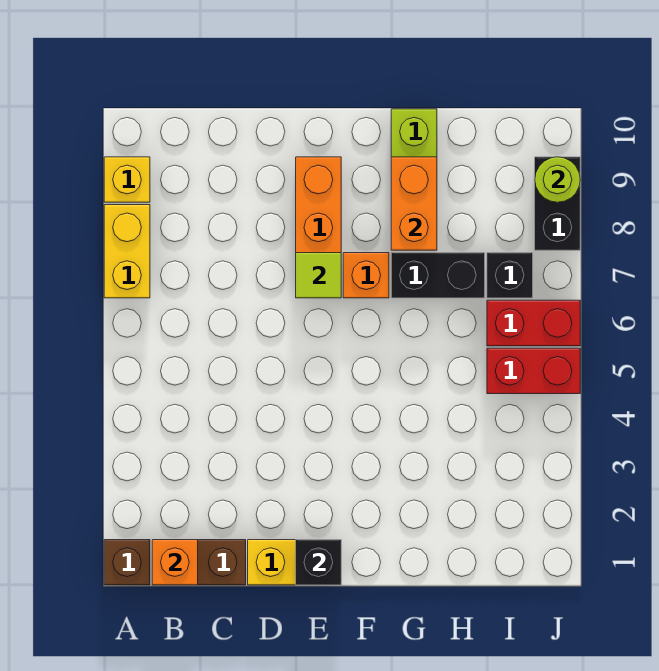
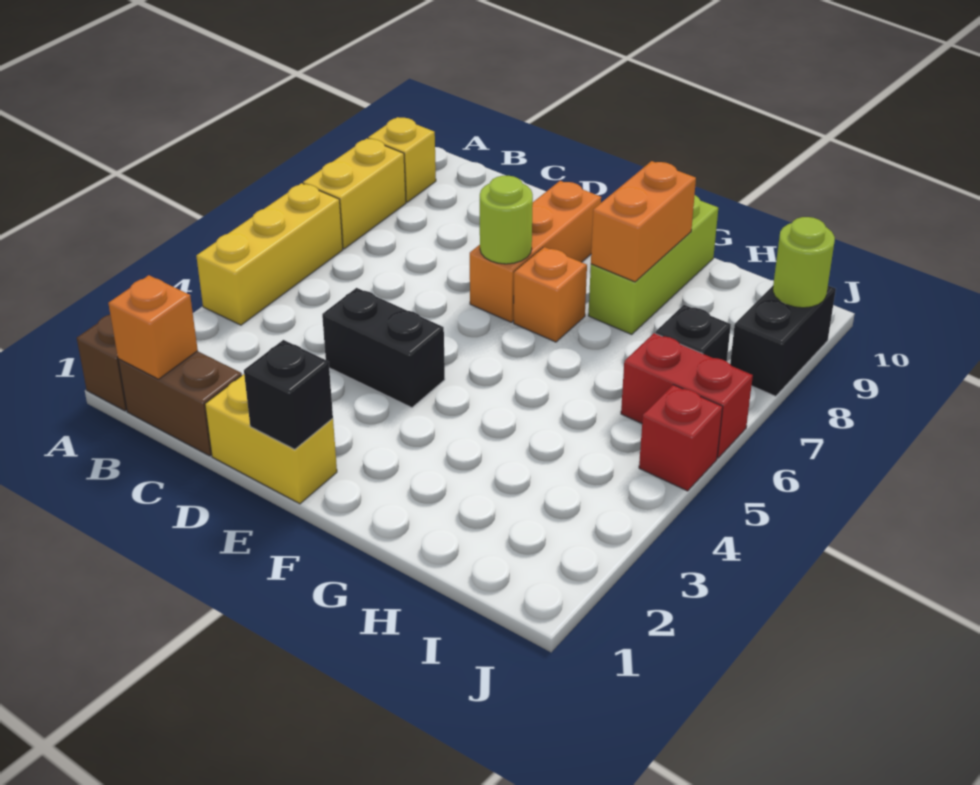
none -> yellow 1x3 brick [196,183,343,325]
lime 1x1 tile [296,253,341,298] -> lime 1x1 round brick [480,176,533,264]
black 1x2 brick [391,253,485,298] -> black 1x2 brick moved to [322,288,445,408]
red 1x2 brick [487,348,580,394] -> red 1x1 brick [639,385,723,491]

